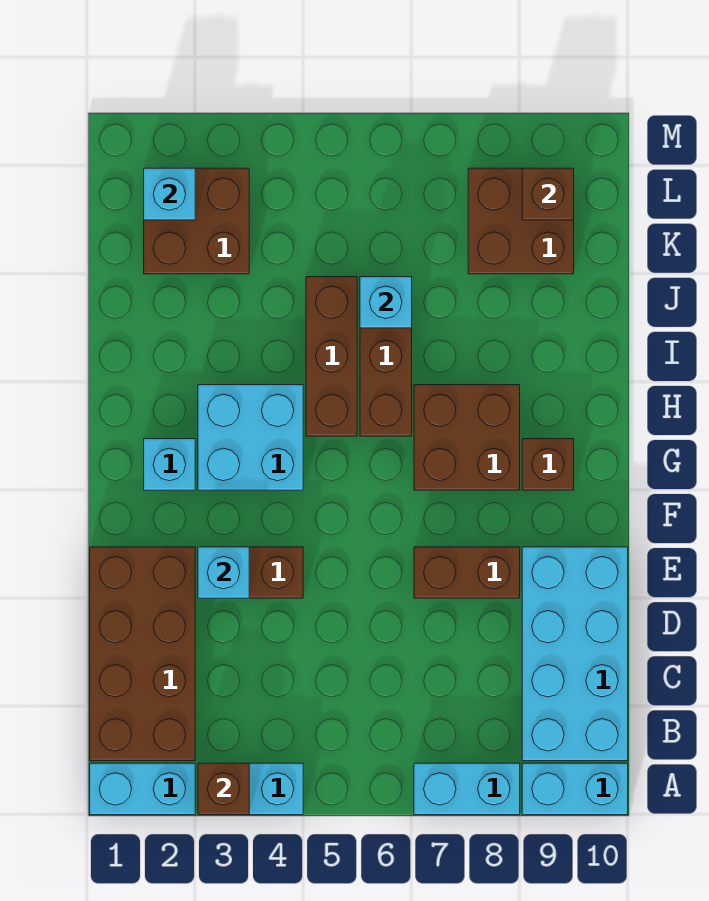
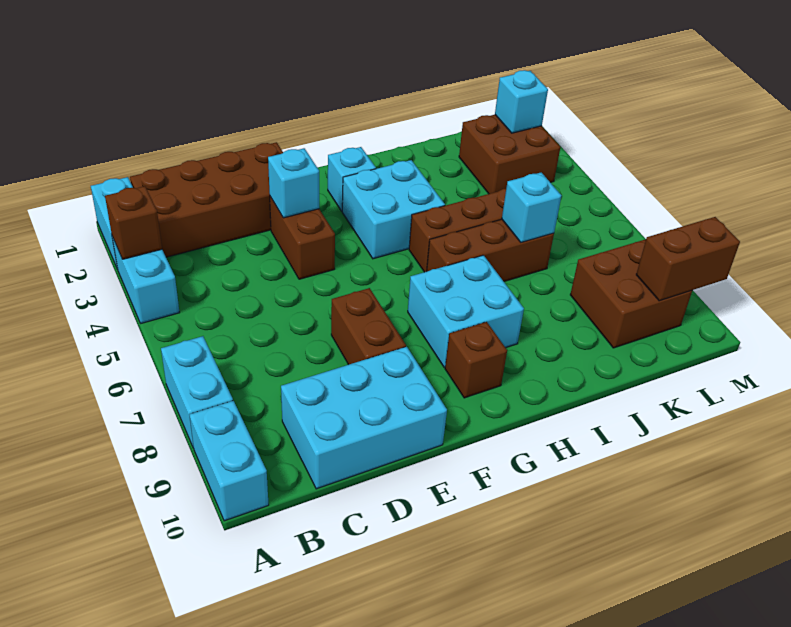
cyan 2x4 brick [522,547,628,761] -> cyan 2x3 brick [281,347,447,489]
brown 2x2 brick [414,385,520,490] -> cyan 2x2 brick [408,255,524,367]
brown 1x1 brick [522,168,574,220] -> brown 1x2 brick [636,217,740,301]

